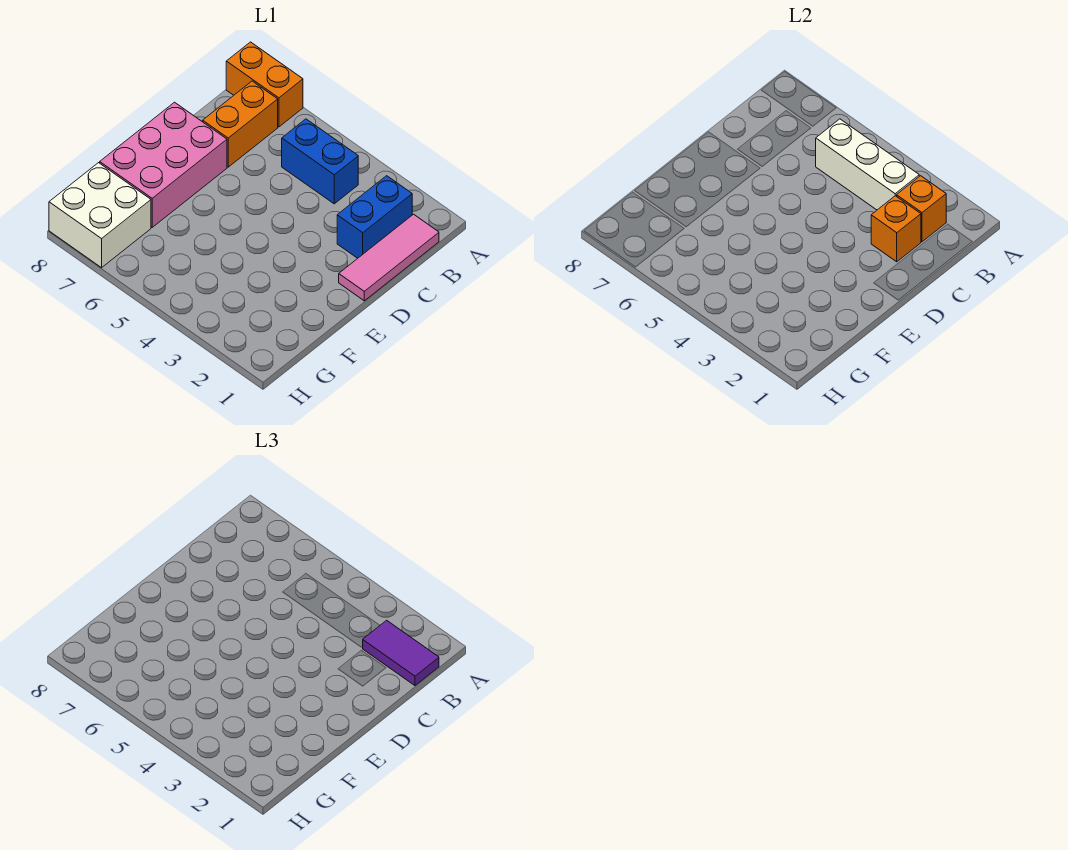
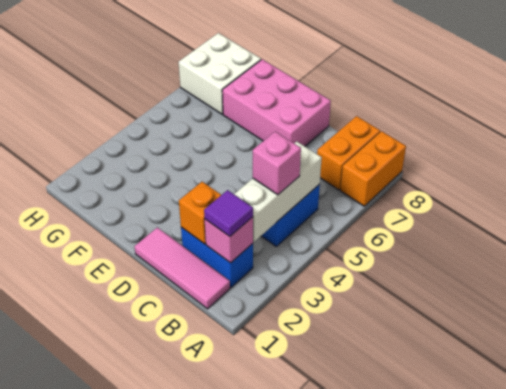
purple 1x2 tile [363,620,439,685] -> purple 1x1 tile [204,190,253,236]
orange 1x1 brick [897,176,946,242] -> pink 1x1 brick [205,217,253,263]
none -> pink 1x1 brick [253,132,301,195]
orange 1x2 brick [203,81,278,167] -> orange 1x2 brick turned to [317,116,380,190]

